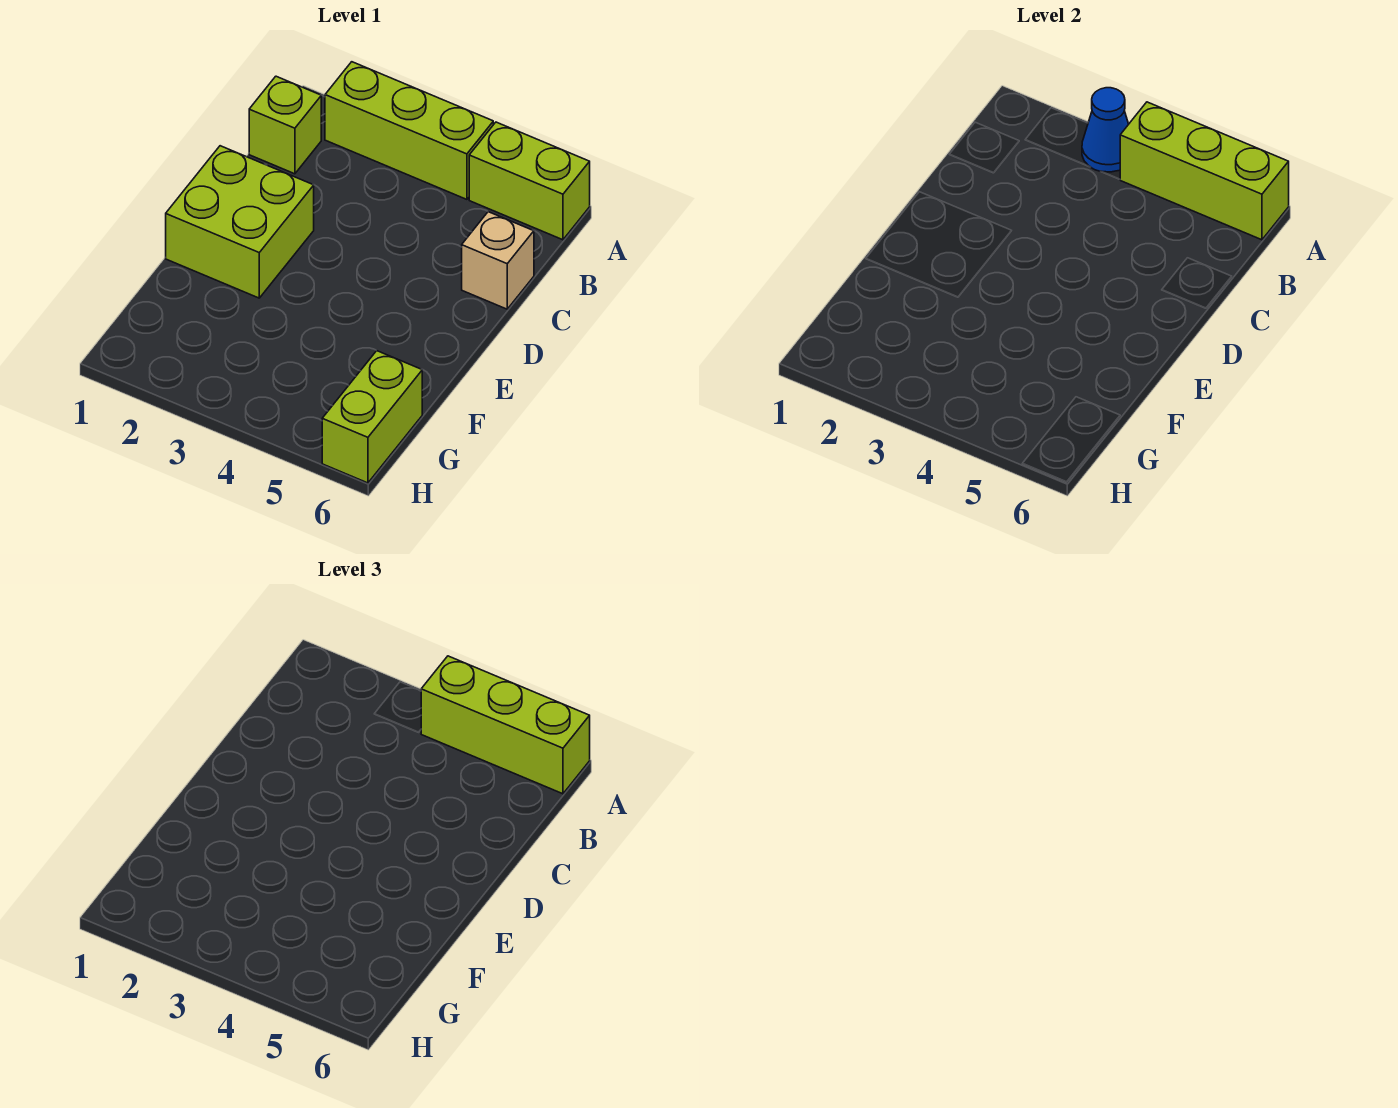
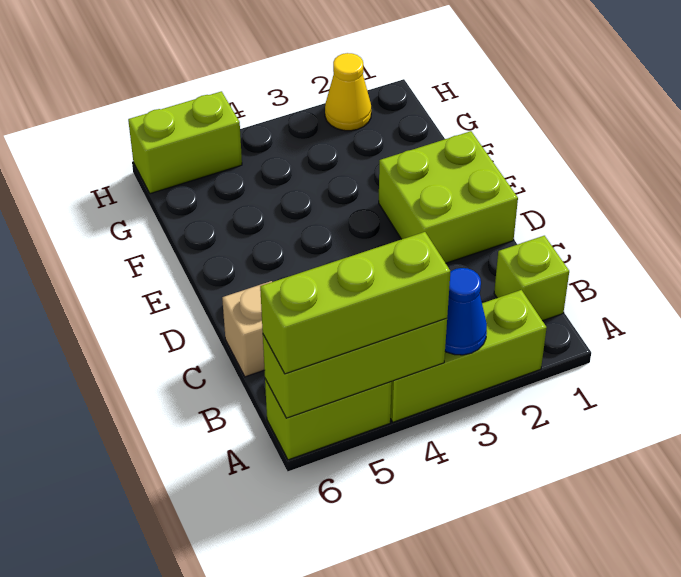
lime 1x2 brick [322,351,422,483] -> lime 1x2 brick turned to [128,91,242,194]
none -> yellow 1x1 cone [325,53,371,131]

